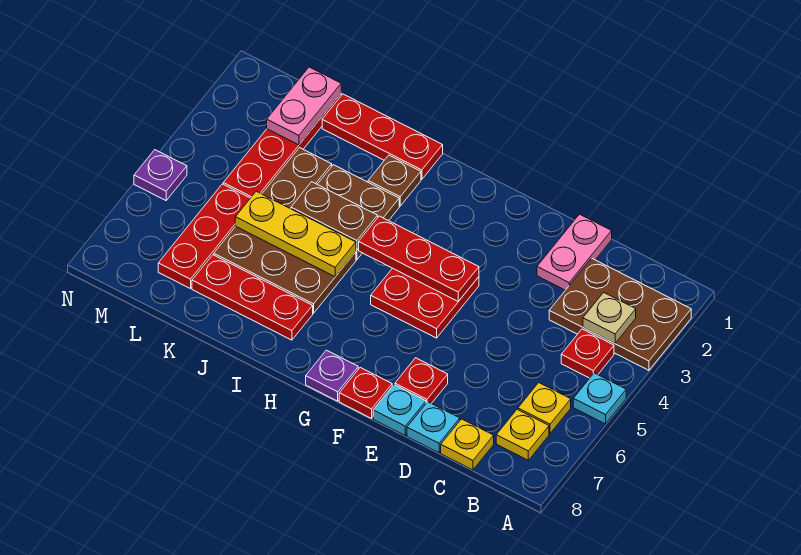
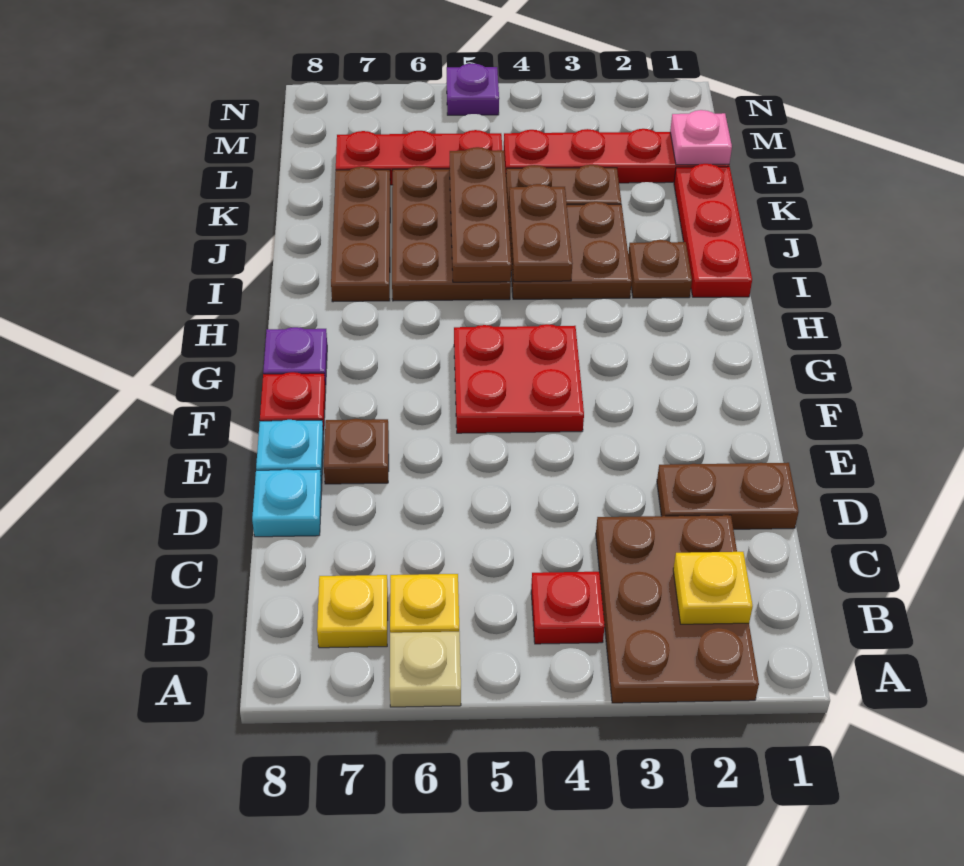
cyan 1x1 plate [573,373,626,424] -> none
tan 1x1 plate [583,293,636,343] -> tan 1x1 plate moved to [390,632,461,707]
yellow 1x1 plate [441,419,494,470] -> yellow 1x1 plate moved to [673,552,753,624]
pink 1x2 plate [537,214,612,290] -> brown 1x2 plate [657,463,799,529]
red 1x1 plate [395,358,448,403] -> brown 1x1 plate [324,419,389,484]
red 1x3 plate [358,216,479,301] -> none
yellow 1x3 plate [235,191,356,277] -> brown 1x3 plate [450,147,511,282]
red 1x3 plate [192,255,313,340] -> brown 1x3 plate [331,167,390,302]
pink 1x2 plate [267,67,341,145] -> pink 1x1 plate [670,110,732,165]

